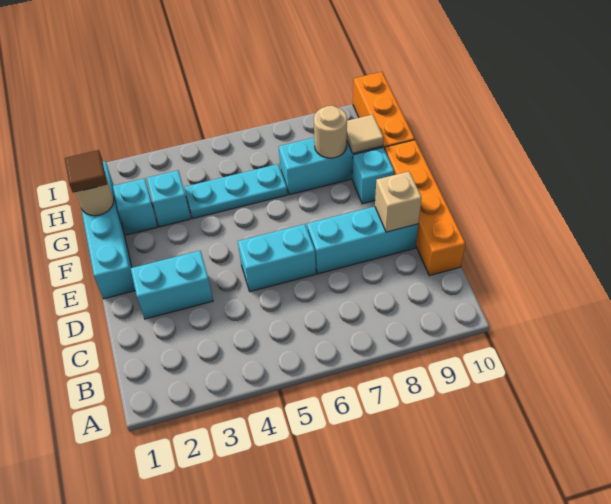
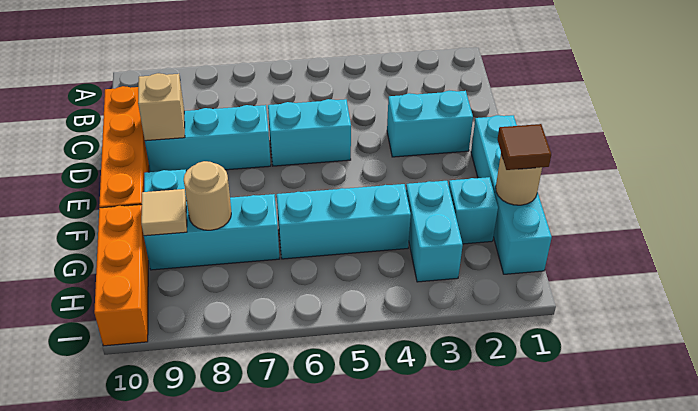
cyan 1x1 brick [147,170,191,227] -> cyan 1x2 brick [406,181,463,282]
cyan 1x3 plate [184,164,287,218] -> cyan 1x3 brick [277,184,411,259]

